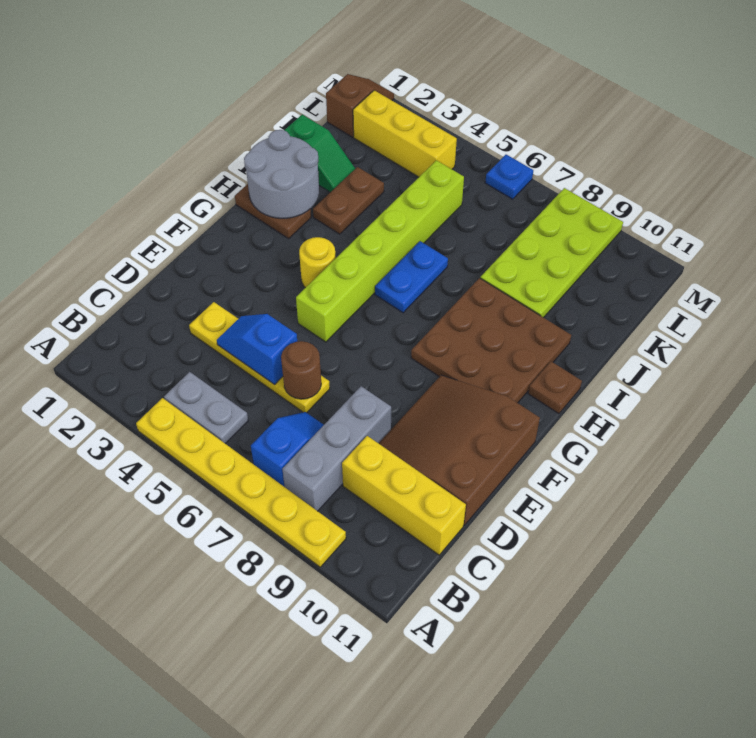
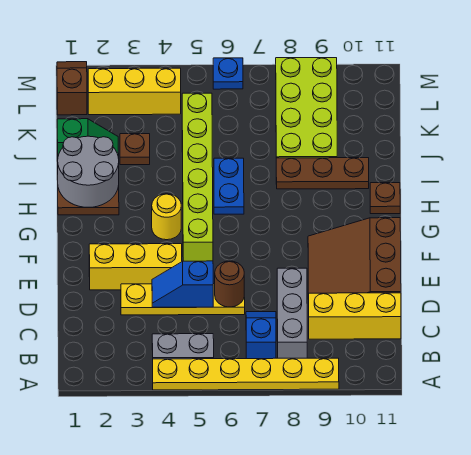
none -> yellow 1x3 brick [89,244,182,290]
brown 3x3 plate [411,278,571,403] -> brown 1x3 plate [276,158,369,189]
brown 1x2 plate [313,167,384,234] -> brown 1x1 plate [120,134,150,165]

